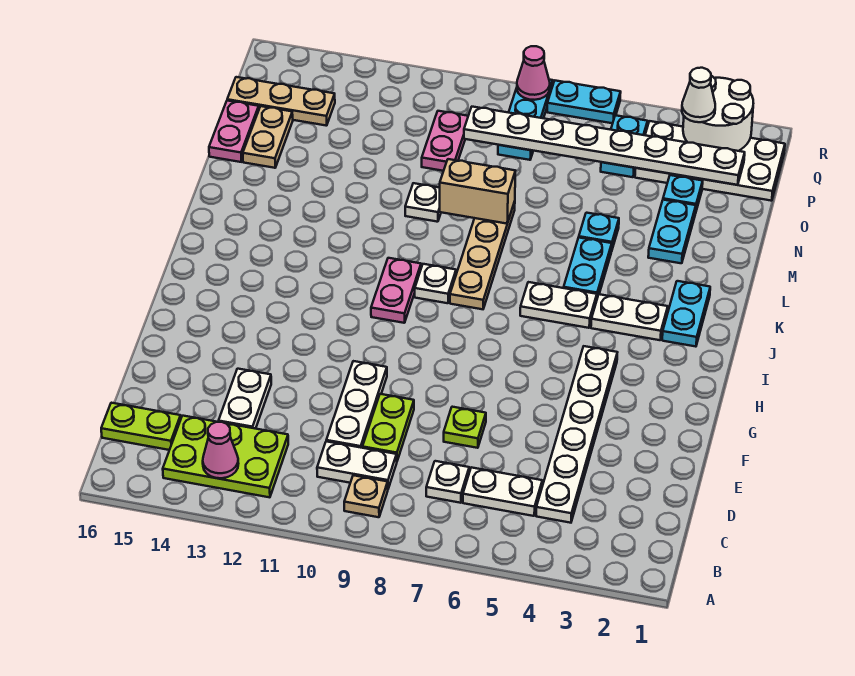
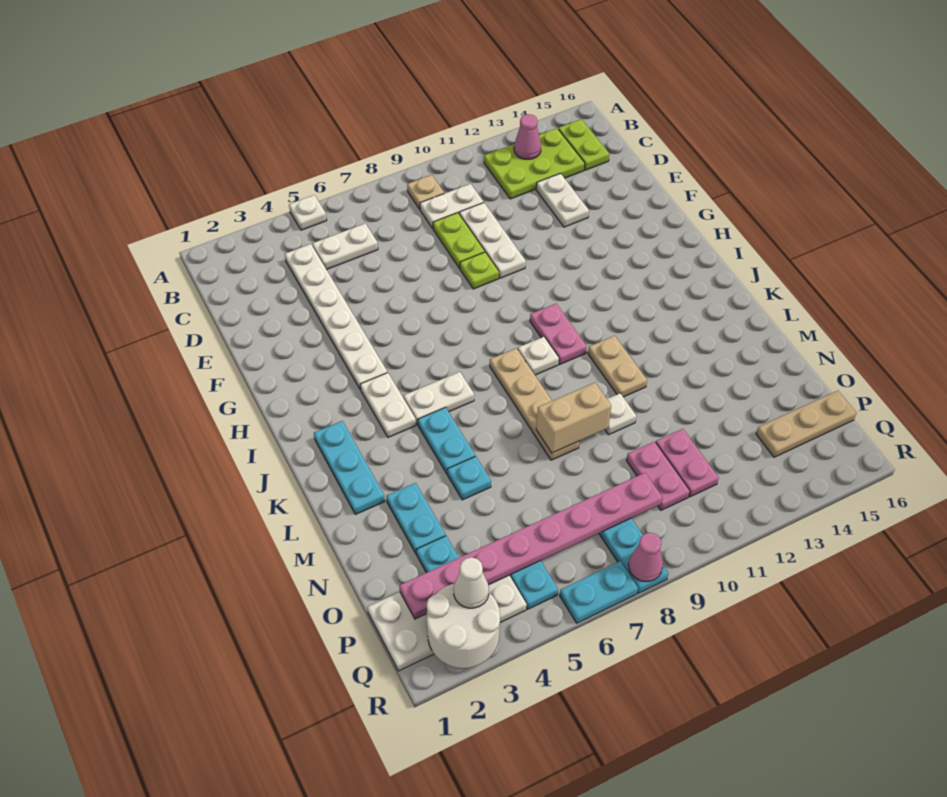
white 1x1 plate [426,461,469,503] -> white 1x1 plate moved to [289,195,327,230]
lime 1x2 plate [101,403,181,450] -> lime 1x2 plate turned to [558,119,609,170]
lime 1x1 plate [444,407,486,448] -> lime 1x1 plate moved to [460,252,499,289]
cyan 1x2 plate [662,281,710,347] -> cyan 1x3 plate [314,421,385,514]
white 1x2 plate [591,294,668,340] -> white 1x2 plate turned to [360,373,416,437]
tan 1x2 plate [243,106,293,168] -> tan 1x2 plate moved to [588,336,647,397]
pink 1x2 plate [209,101,259,162] -> pink 1x2 plate moved to [656,429,719,497]
white 1x8 plate [464,107,745,185] -> pink 1x8 plate [399,473,662,619]

